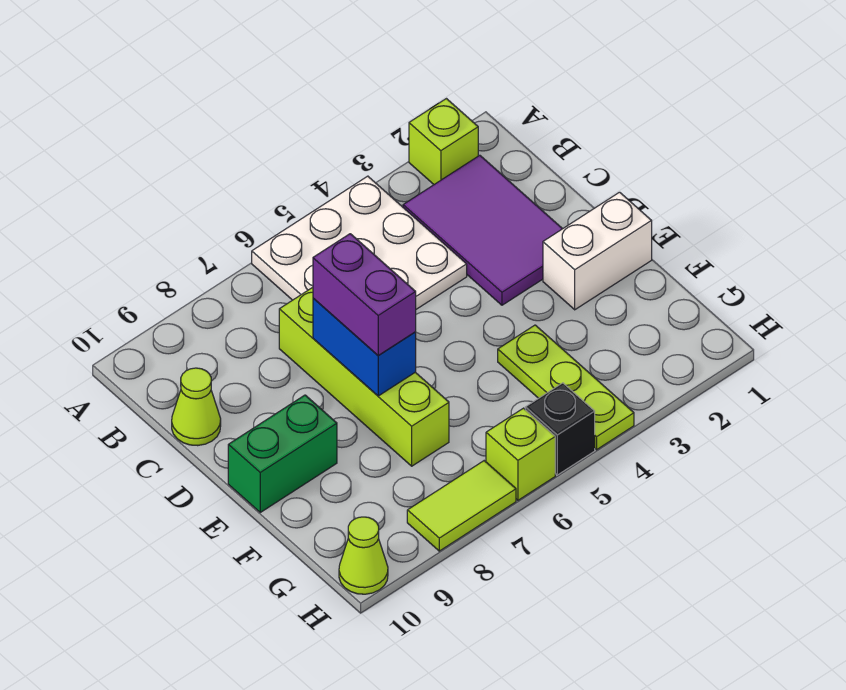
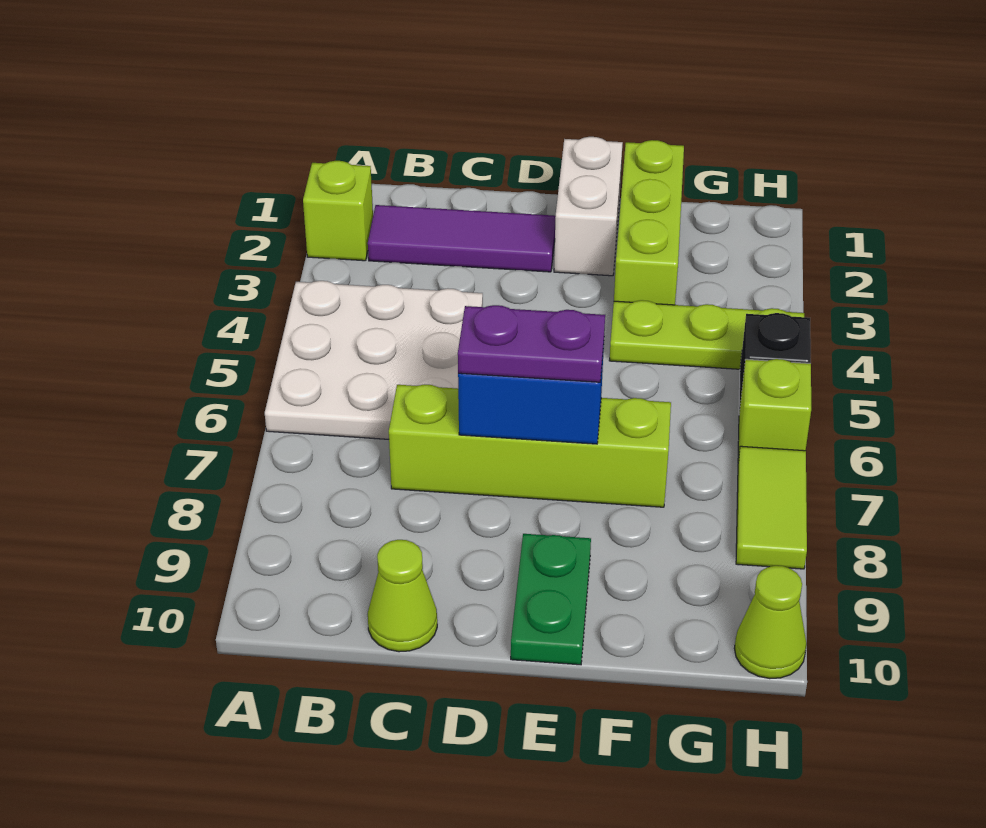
purple 2x3 tile [403,155,562,305] -> purple 1x3 tile [368,205,556,272]
purple 1x2 brick [313,234,416,356] -> purple 1x2 plate [458,305,605,382]
green 1x2 brick [228,395,337,512] -> green 1x2 plate [511,534,591,665]
none -> lime 1x3 brick [614,140,684,305]

